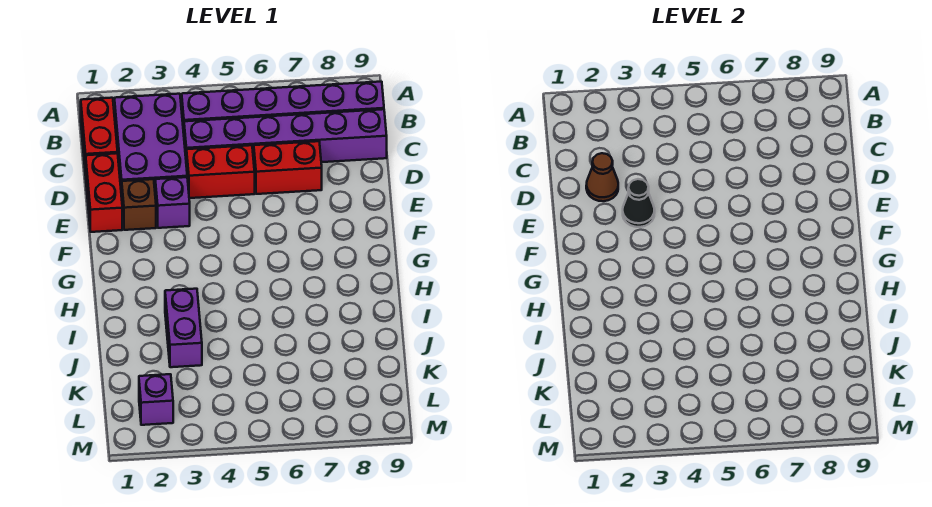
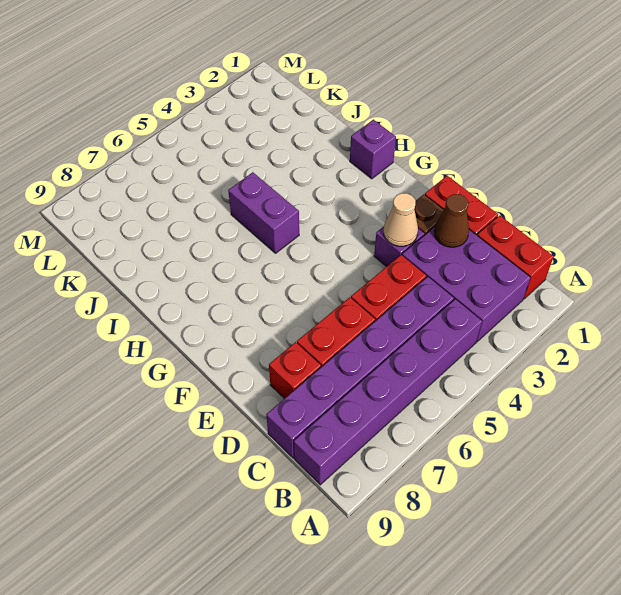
none -> red 1x1 brick [269,342,321,399]
black 1x1 cone [623,179,655,227] -> tan 1x1 cone [384,193,418,246]
purple 1x2 brick [165,289,202,367] -> purple 1x2 brick moved to [228,172,299,253]
purple 1x1 brick [139,374,173,425] -> purple 1x1 brick moved to [350,119,396,179]

